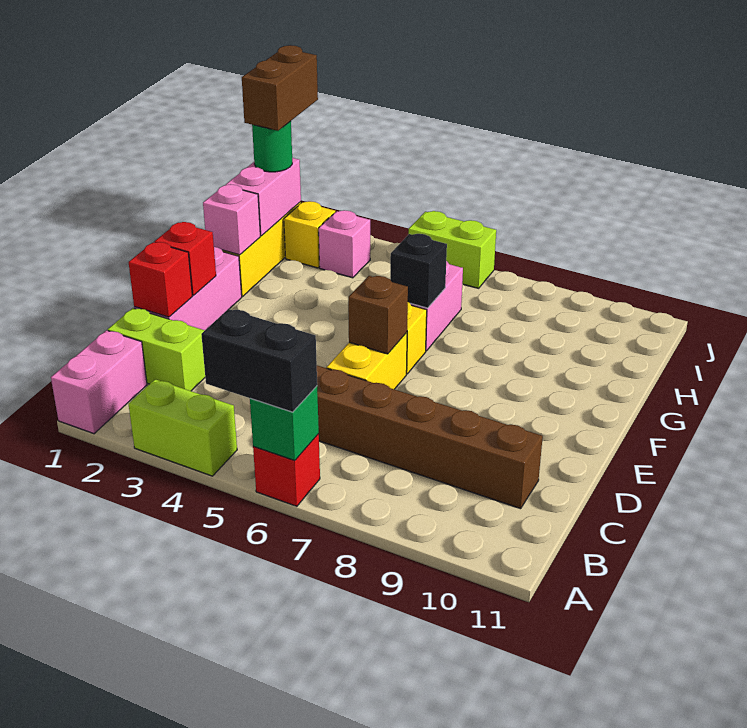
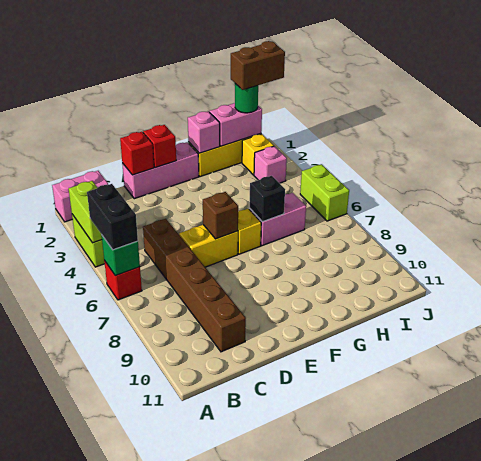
lime 1x2 brick [108,308,205,391] -> lime 1x2 brick moved to [69,181,102,243]

